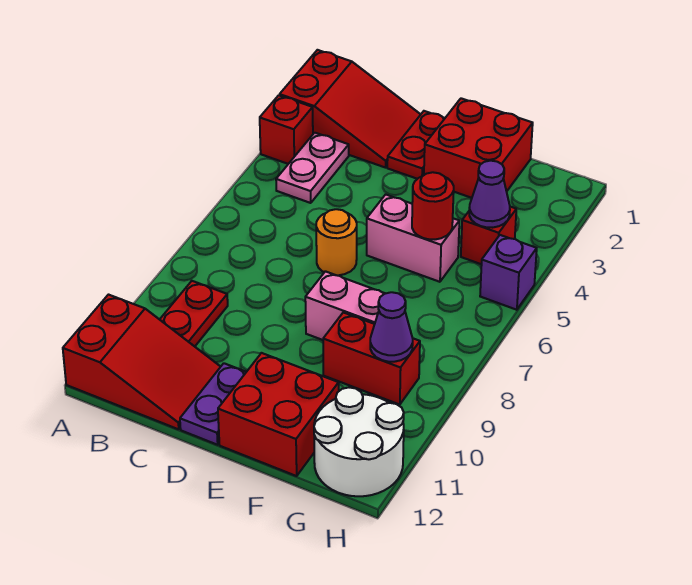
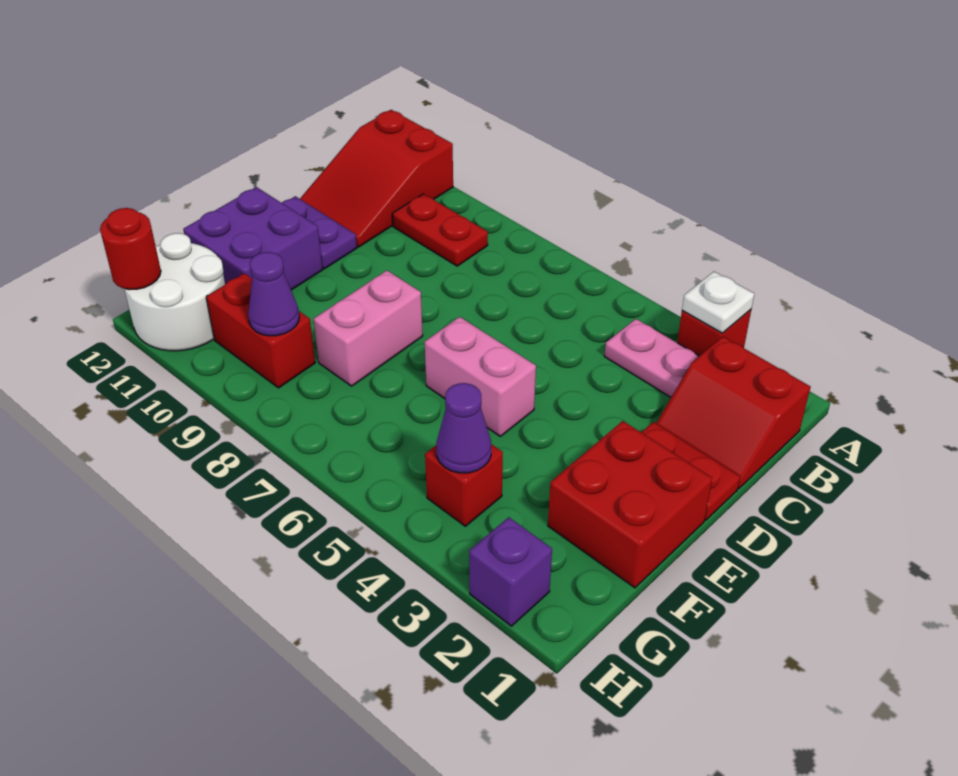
red 2x3 slope [280,50,421,168] -> red 2x2 slope [656,337,811,489]
none -> white 1x1 plate [682,272,754,333]
orange 1x1 round brick [316,209,357,275] -> none
pink 1x2 brick [367,194,459,282] -> pink 1x2 brick turned to [425,317,536,436]
red 2x2 brick [218,353,339,476] -> purple 2x2 brick [183,187,322,290]
red 1x1 round brick [412,172,454,239] -> red 1x1 round brick moved to [100,208,161,290]
red 1x2 brick [323,312,420,405] -> red 1x2 brick turned to [206,273,315,388]
purple 1x1 brick [480,235,537,310] -> purple 1x1 brick moved to [469,517,552,626]

